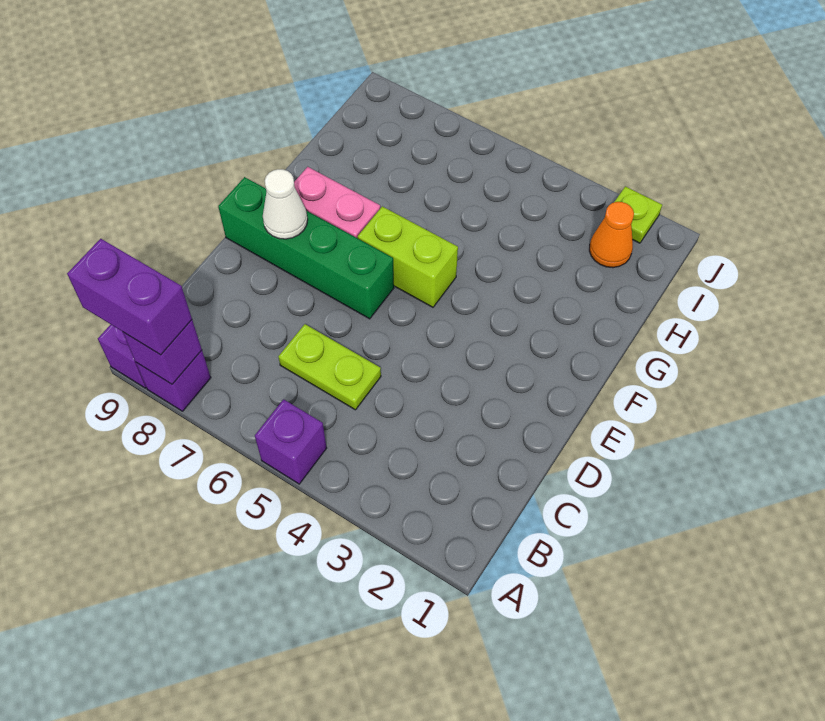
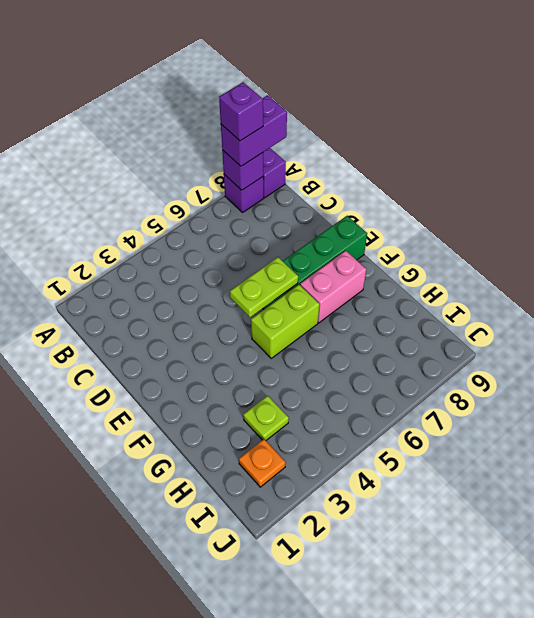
purple 1x1 brick [255,399,327,484] -> purple 1x1 brick moved to [219,82,263,141]
lime 1x2 plate [279,324,381,410] -> lime 1x2 plate moved to [230,257,298,317]
white 1x1 cone [263,169,308,239] -> none
orange 1x1 cone [589,202,634,268] -> orange 1x1 plate [239,439,286,487]
lime 1x1 plate [615,186,662,243] -> lime 1x1 plate moved to [243,396,289,440]

